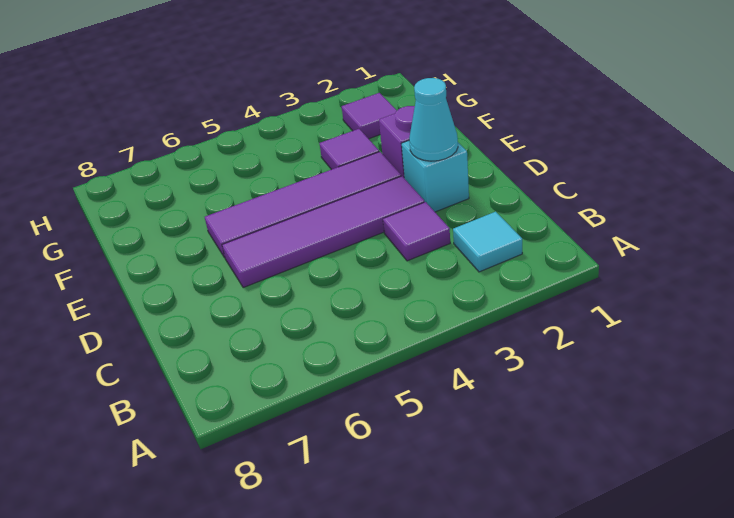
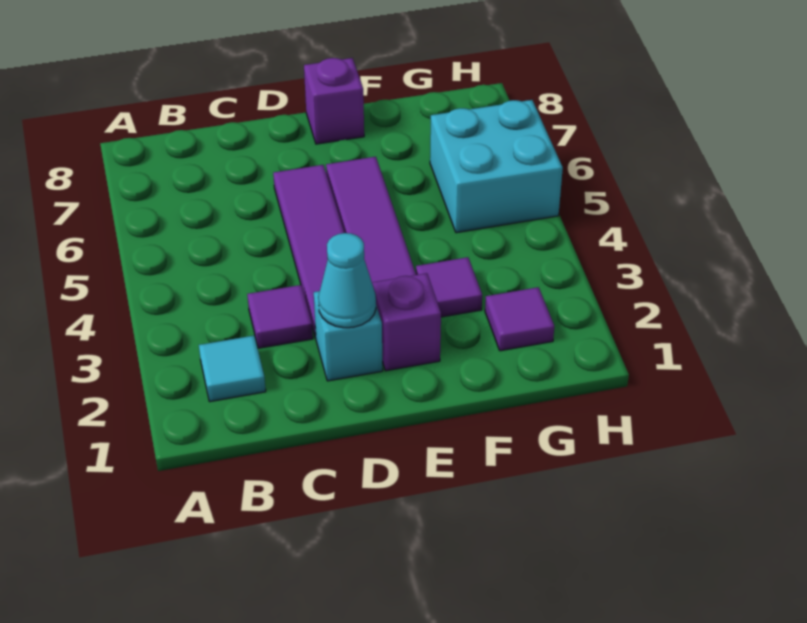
none -> purple 1x1 brick [304,58,364,144]
none -> cyan 2x2 brick [430,100,563,233]

